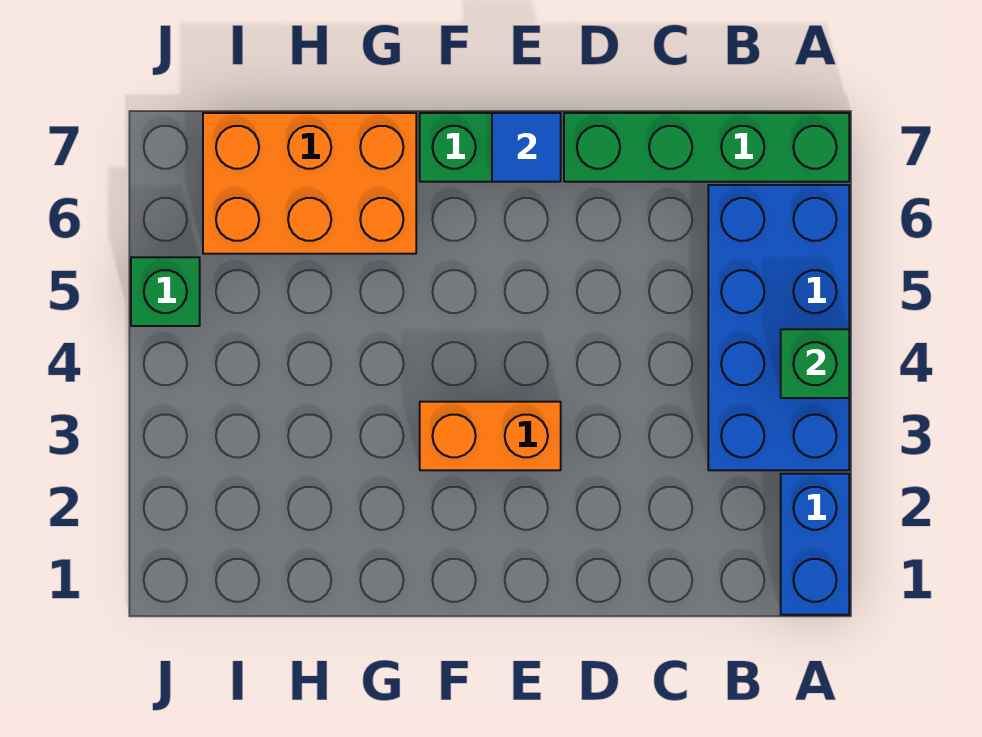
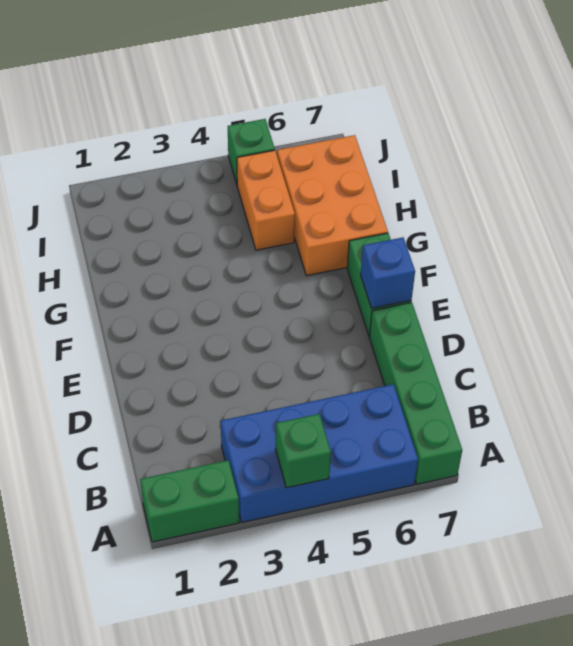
blue 1x2 brick [781,474,849,615] -> green 1x2 brick [140,460,239,542]
orange 1x2 brick [420,402,561,470] -> orange 1x2 brick moved to [237,150,295,250]
blue 1x1 tile [492,113,561,182] -> blue 1x1 brick [361,237,415,308]

